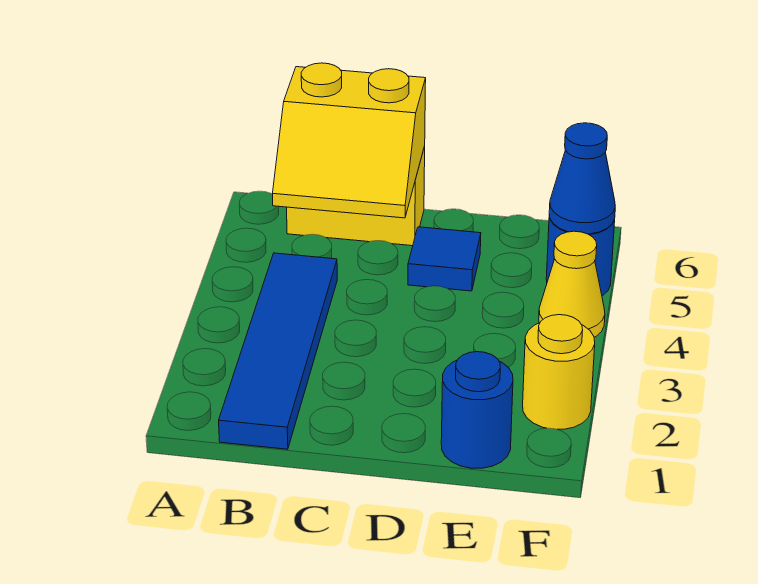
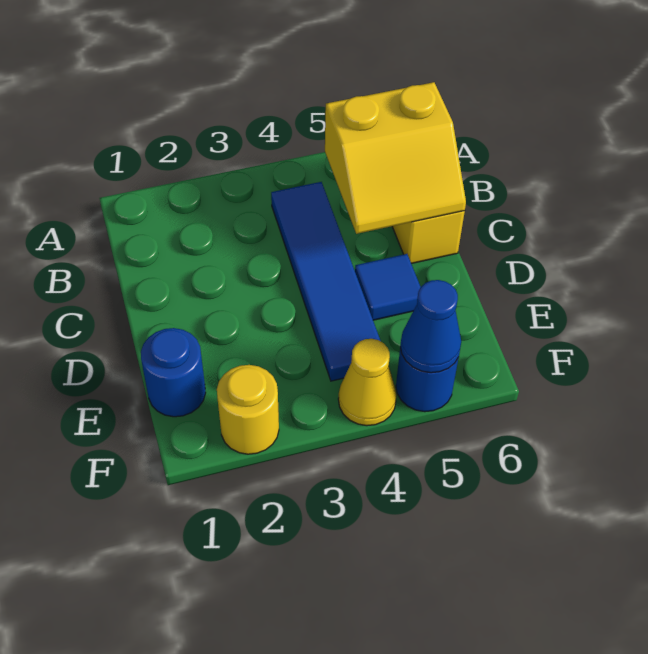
blue 1x4 tile [219,253,337,449] -> blue 1x4 tile turned to [271,182,381,381]
yellow 2x2 slope [273,63,426,218] -> yellow 2x2 slope turned to [325,82,466,234]

